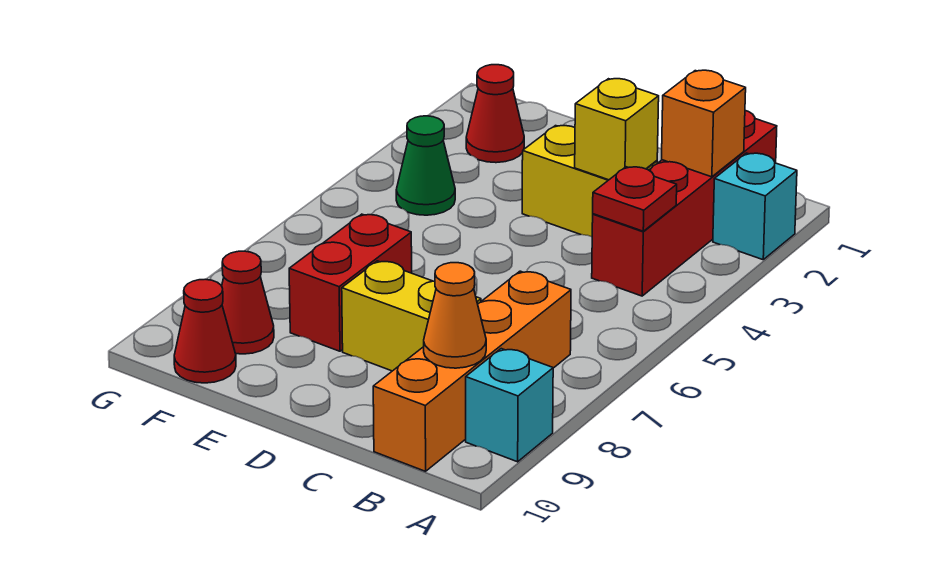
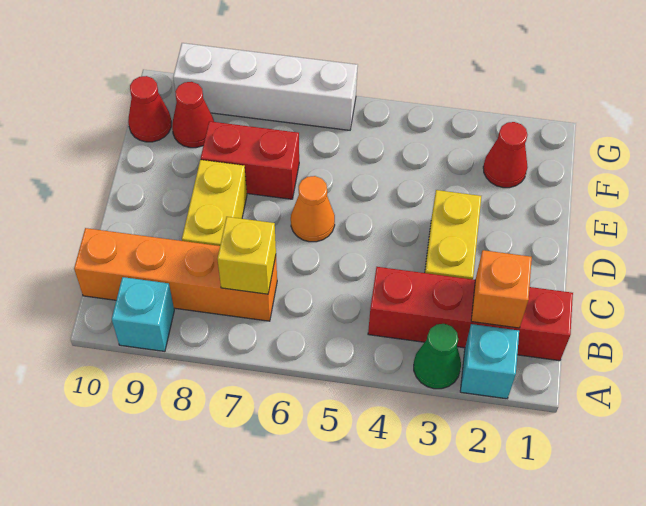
red 1x1 plate [593,167,677,231] -> none
orange 1x1 cone [424,263,486,368] -> orange 1x1 cone moved to [291,176,335,242]
yellow 1x1 brick [575,79,659,180] -> yellow 1x1 brick moved to [218,217,276,294]
green 1x1 cone [396,116,455,215] -> green 1x1 cone moved to [414,324,461,389]
none -> white 1x4 brick [173,43,358,130]

